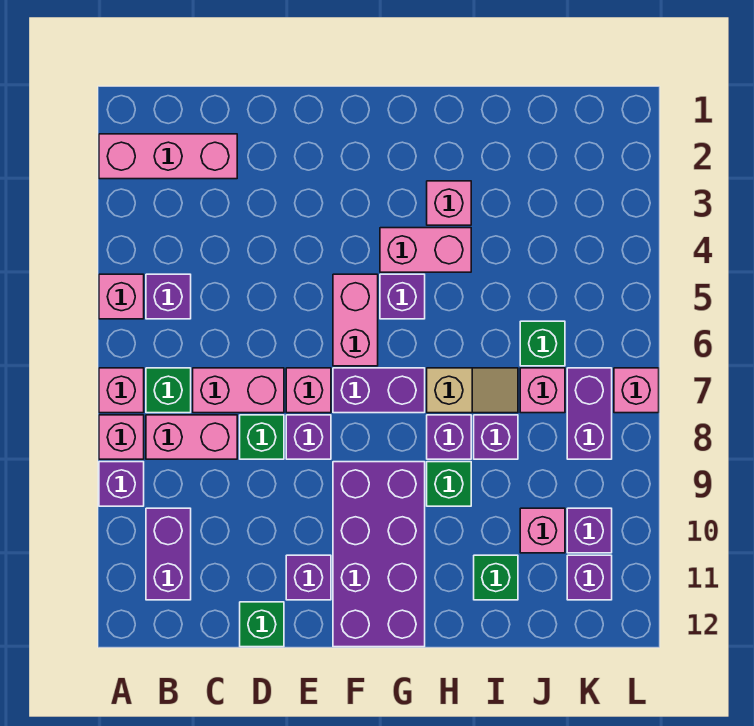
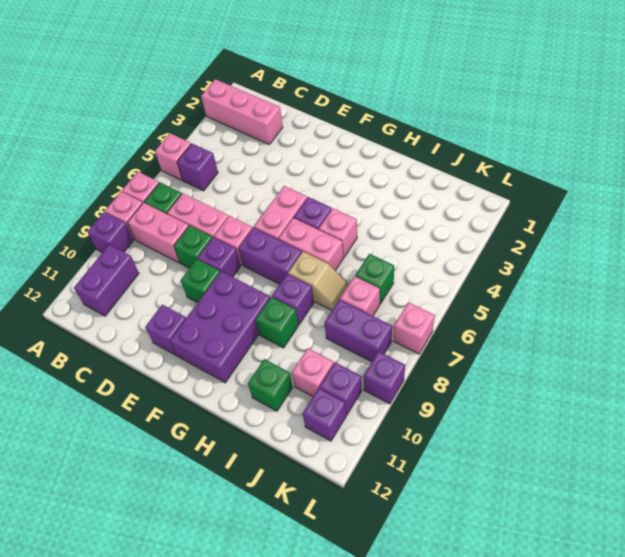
green 1x1 brick [240,602,284,647] -> green 1x1 brick moved to [181,259,220,303]
purple 2x4 brick [333,462,425,647] -> purple 2x3 brick [170,271,270,383]
pink 1x2 brick [380,228,471,272] -> pink 1x2 brick moved to [279,218,343,271]
pink 1x1 brick [427,181,471,225] -> pink 1x1 brick moved to [319,208,357,258]
purple 1x1 brick [474,415,518,459] -> purple 1x1 brick moved to [364,351,405,404]
purple 1x2 brick [567,368,612,459] -> purple 1x2 brick turned to [324,300,392,362]

